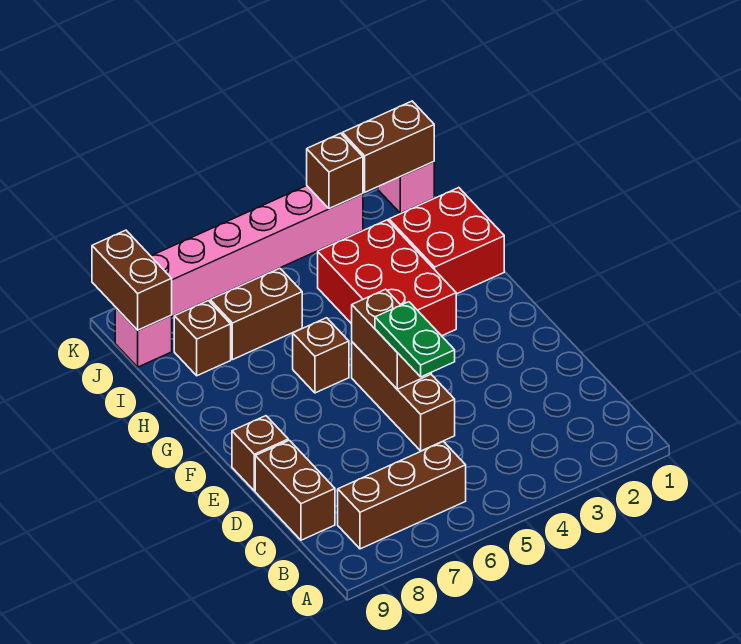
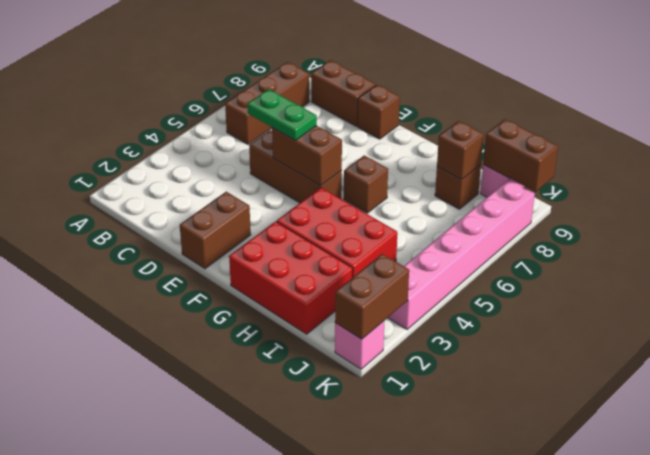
red 2x2 brick [389,188,504,294] -> red 2x3 brick [229,221,353,334]
brown 1x2 brick [210,268,302,360] -> brown 1x2 brick moved to [180,192,251,269]
brown 1x1 brick [307,133,363,209] -> brown 1x1 brick moved to [437,121,484,180]

